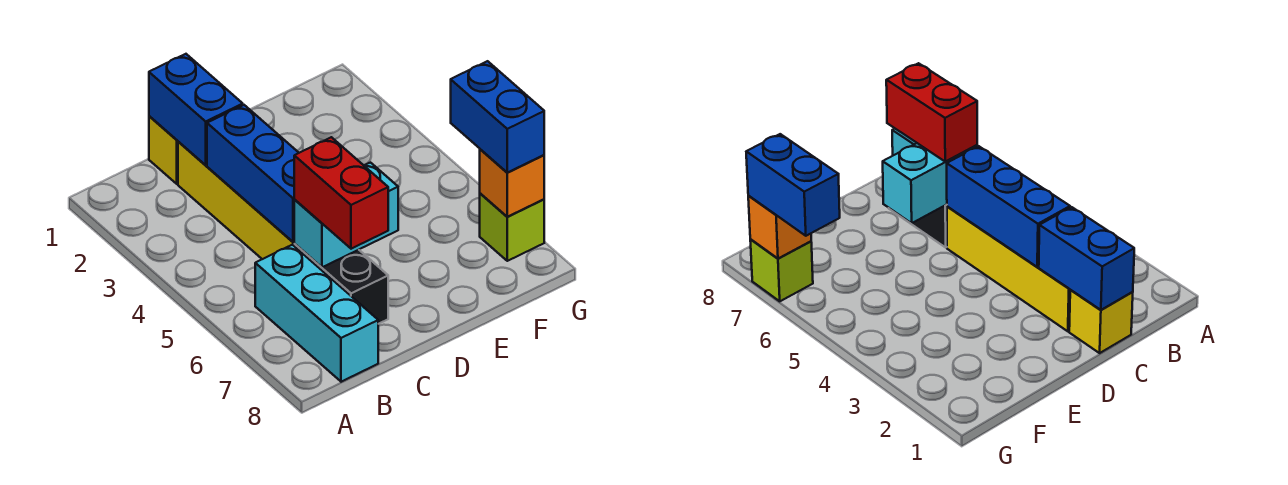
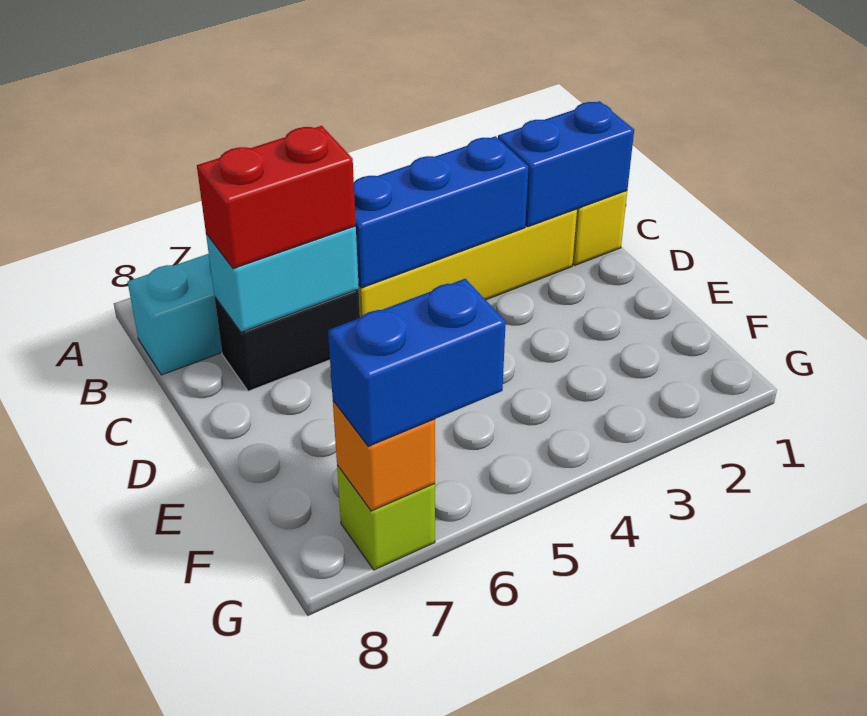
cyan 1x2 brick [294,163,398,267] -> cyan 1x2 brick turned to [206,226,359,332]

